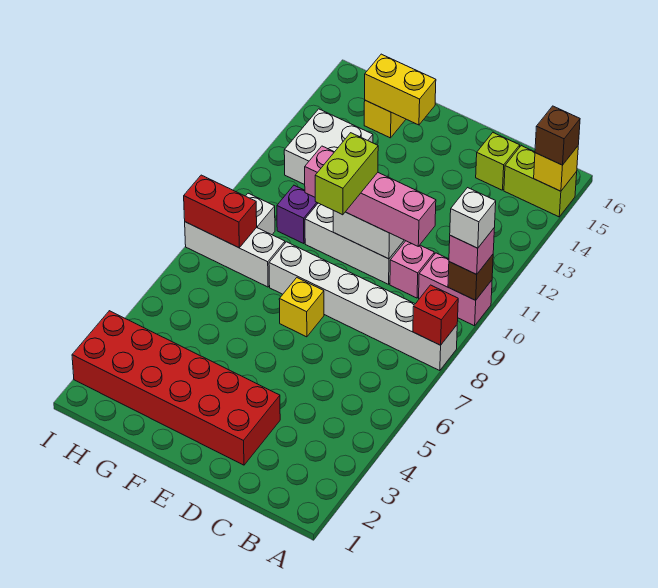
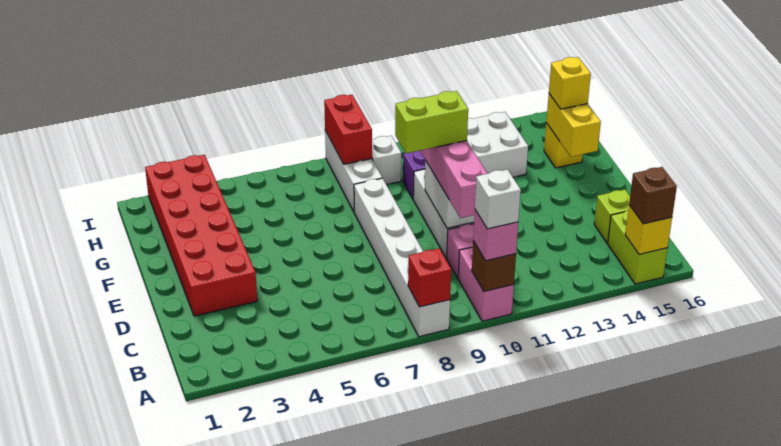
yellow 1x1 brick [279,278,324,337] -> yellow 1x1 brick moved to [549,57,591,109]

